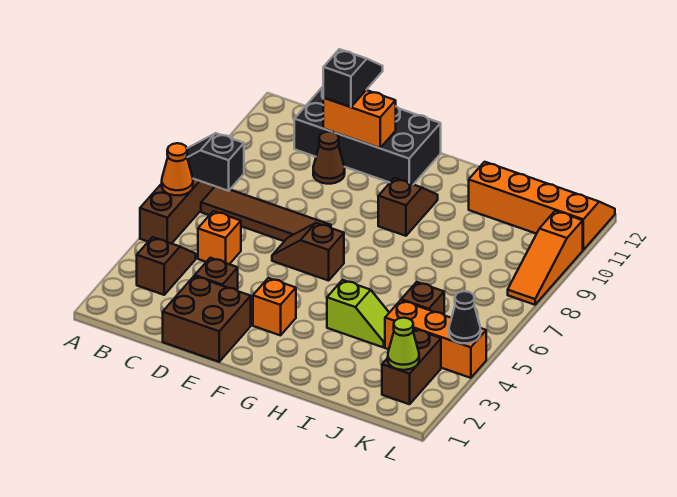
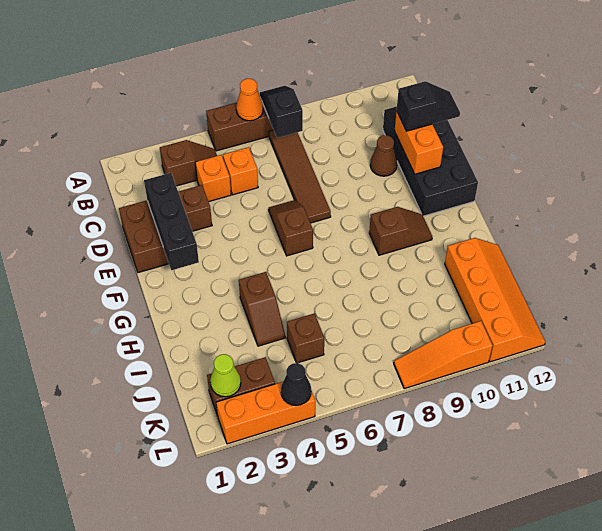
none -> black 1x3 brick [144,173,199,270]
orange 1x1 brick [253,278,296,335] -> orange 1x1 brick moved to [195,155,231,202]
lime 1x2 slope [327,280,389,347] -> brown 1x2 slope [239,272,285,346]
orange 1x3 brick [385,300,486,378] -> orange 1x3 brick turned to [216,382,315,444]

